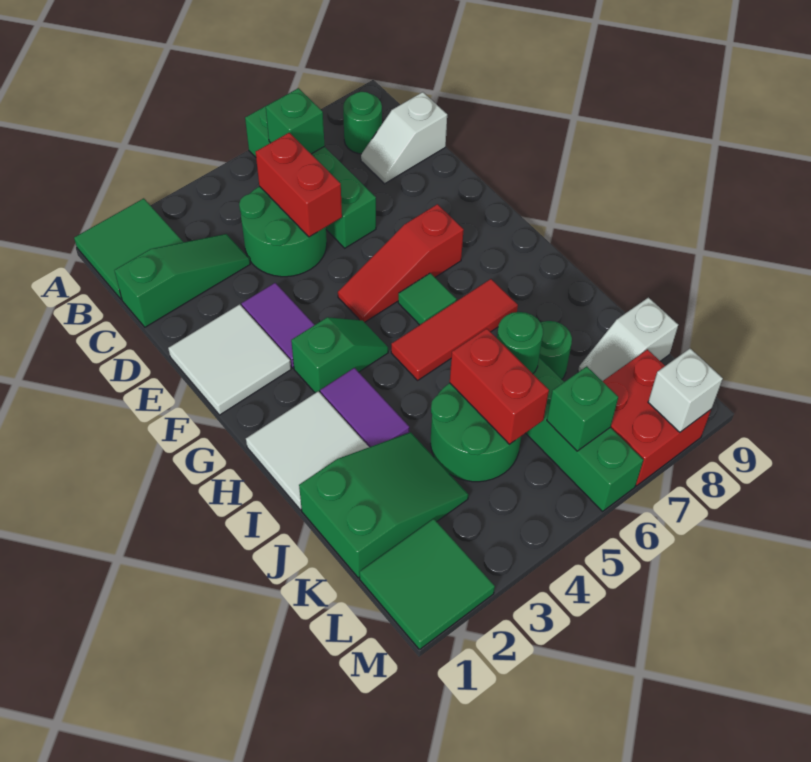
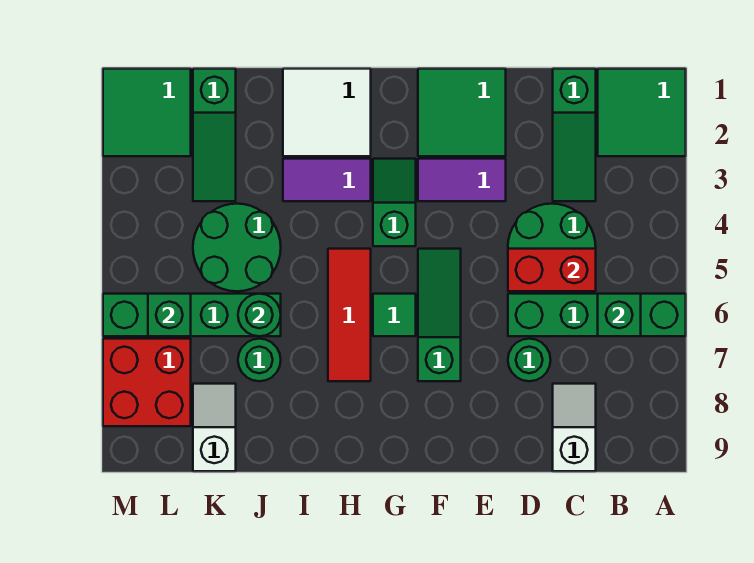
green 1x1 round brick [343,92,382,154] -> green 1x1 round brick moved to [508,339,551,381]
white 2x2 tile [168,304,291,415] -> green 2x2 tile [418,69,506,156]
red 1x3 slope [338,204,464,322] -> green 1x3 slope [418,249,461,381]
green 1x2 slope [291,317,388,393] -> green 1x2 slope turned to [373,159,416,246]
green 2x3 slope [299,432,468,578] -> green 1x3 slope [193,69,236,201]
red 1x2 brick [450,328,549,444] -> none
white 1x1 brick [648,349,723,432] -> none

